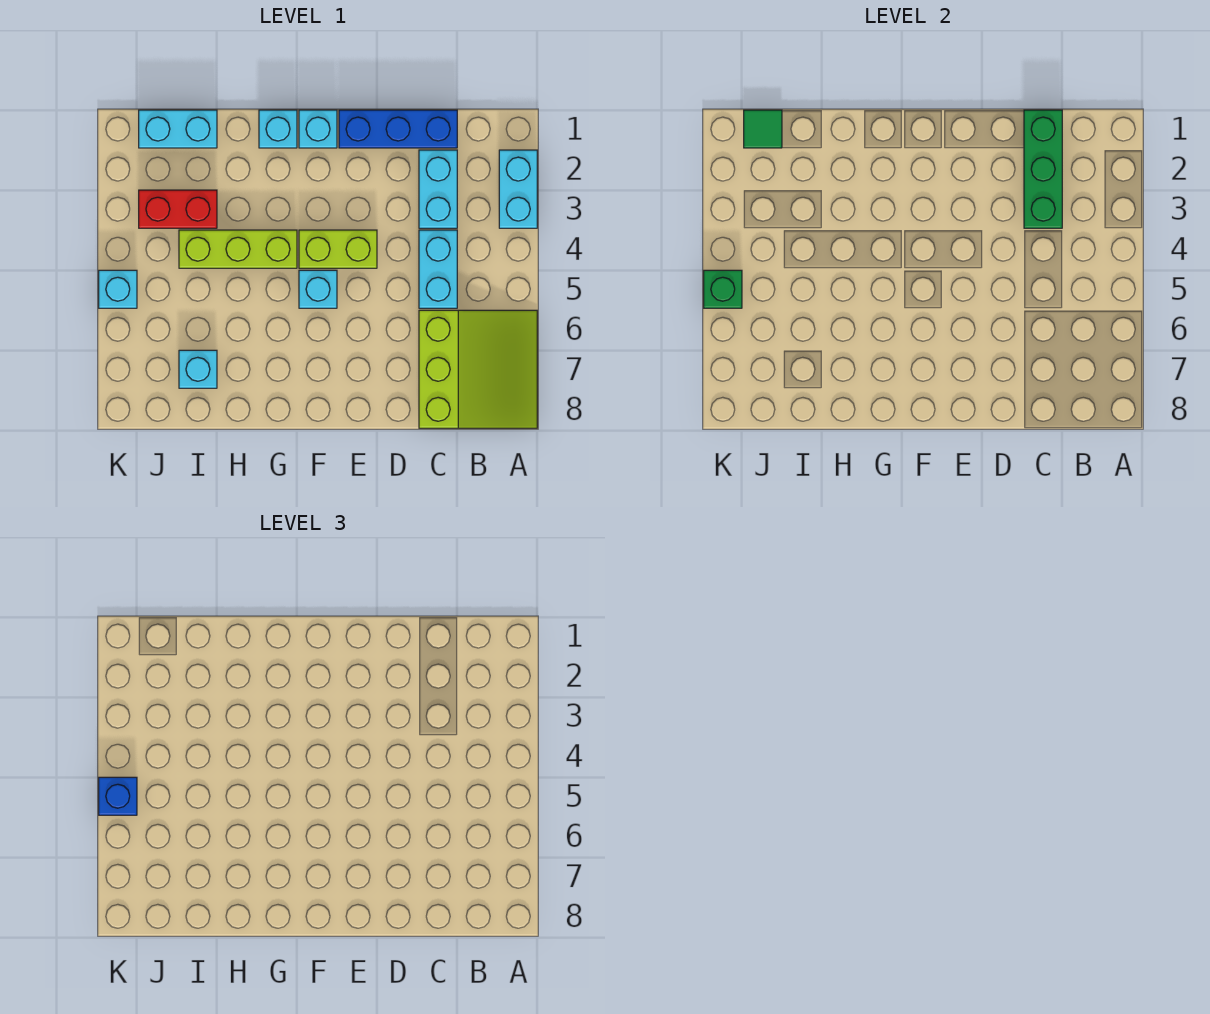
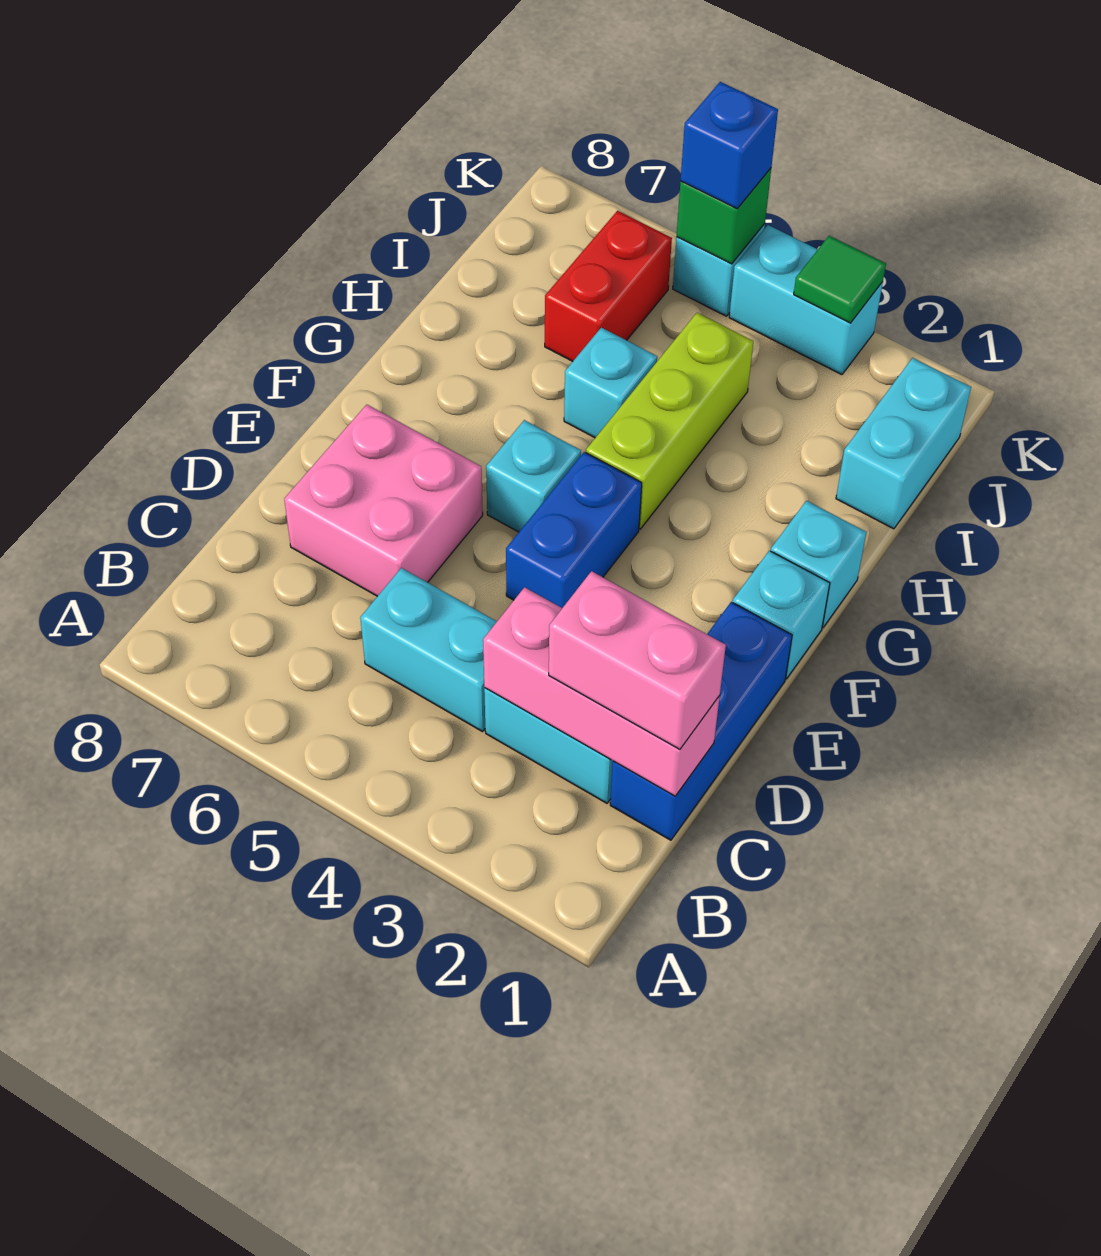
cyan 1x2 brick [499,150,537,228] -> cyan 1x2 brick moved to [729,225,883,375]
lime 3x3 slope [419,310,537,428] -> none
green 1x3 brick [1024,110,1062,228] -> pink 1x3 brick [483,587,720,796]
none -> pink 1x2 brick [549,571,726,749]
none -> pink 2x2 brick [284,405,483,596]
lime 1x2 brick [299,230,377,268] -> blue 1x2 brick [506,452,642,608]
red 1x2 brick [139,190,217,228] -> red 1x2 brick moved to [545,211,672,361]
cyan 1x1 brick [179,350,217,388] -> cyan 1x1 brick moved to [564,328,657,438]
green 1x1 tile [744,110,782,148] -> green 1x1 tile moved to [794,236,886,323]

